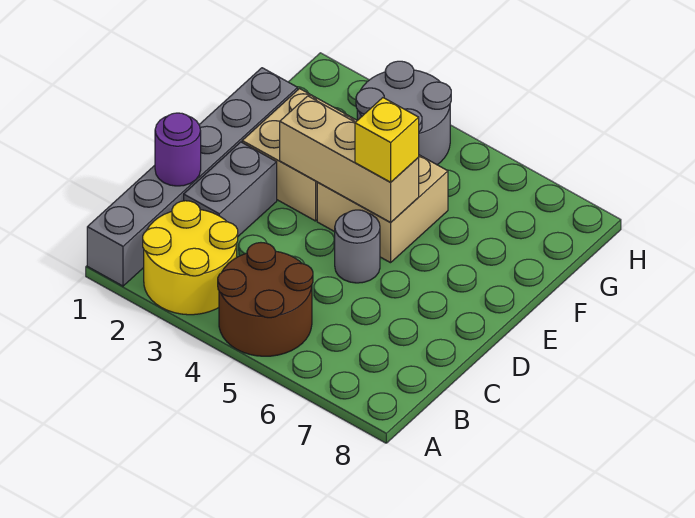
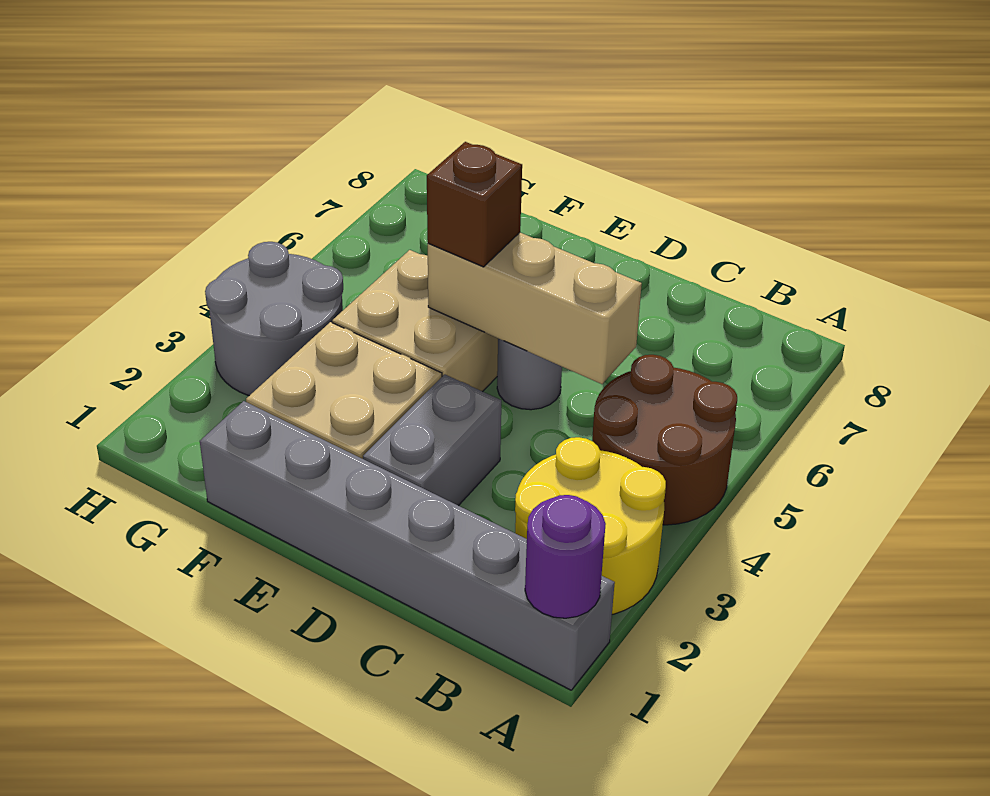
purple 1x1 round brick [155,113,201,186] -> purple 1x1 round brick moved to [525,495,606,618]
grey 1x2 brick [184,142,277,236] -> grey 1x2 brick turned to [363,374,501,506]
tan 1x3 brick [280,96,419,223] -> tan 1x3 brick turned to [428,233,642,384]
yellow 1x1 brick [355,98,419,182] -> brown 1x1 brick [427,142,522,267]

